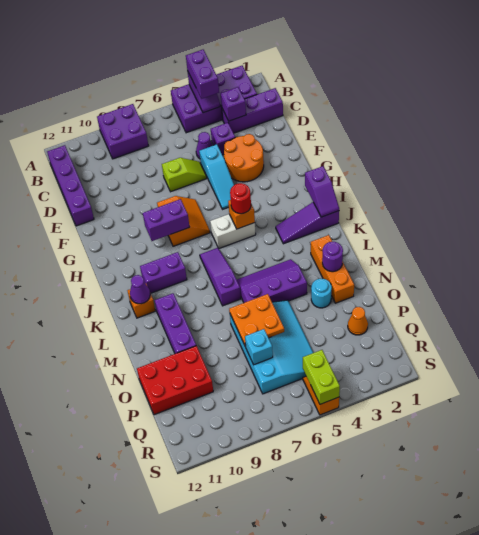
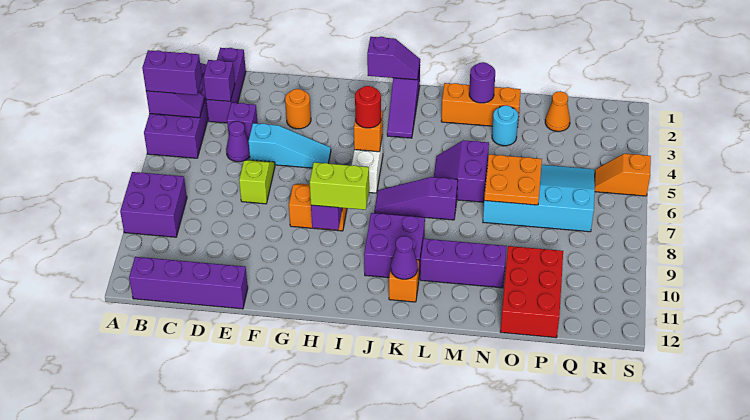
orange 2x2 round brick [224,134,264,182] -> orange 1x1 round brick [285,89,311,129]
purple 1x2 brick [140,252,187,293] -> purple 2x2 brick [364,213,425,278]
purple 2x3 slope [237,259,307,303] -> purple 2x2 slope [434,140,489,202]
cyan 1x1 brick [245,329,273,365] -> none
lime 1x2 brick [303,350,340,404] -> lime 1x2 brick moved to [310,162,369,210]

